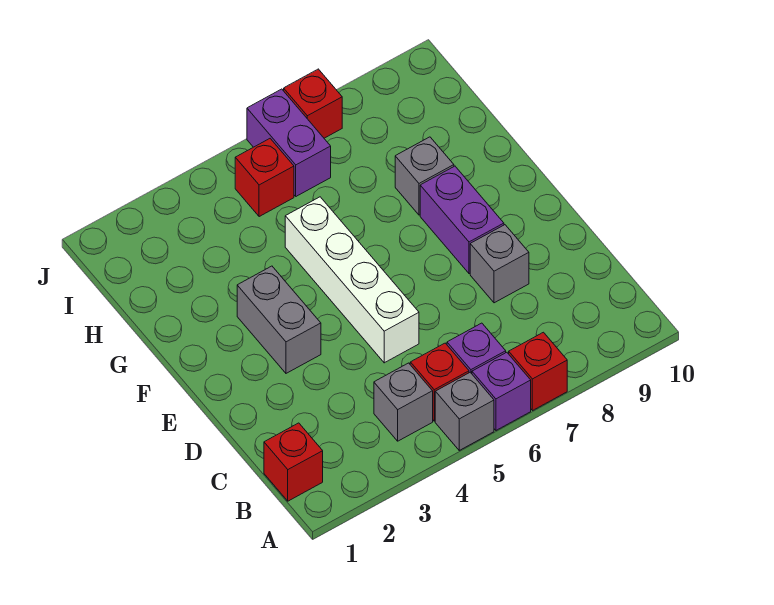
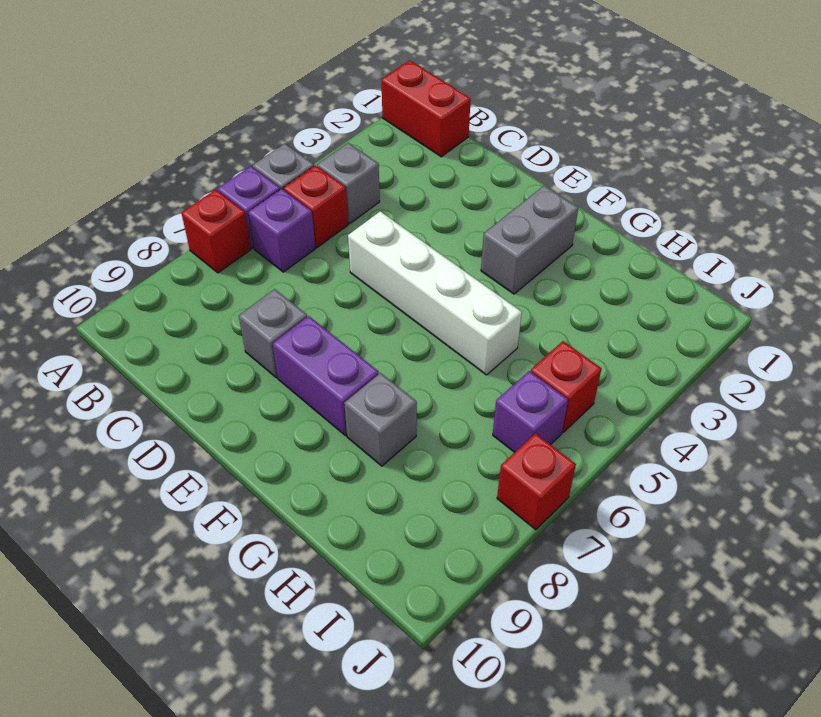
red 1x1 brick [264,423,323,501] -> red 1x2 brick [381,60,471,157]
grey 1x2 brick [237,266,321,373] -> grey 1x2 brick turned to [481,186,578,294]
purple 1x2 brick [247,89,331,196] -> purple 1x1 brick [493,371,568,452]

